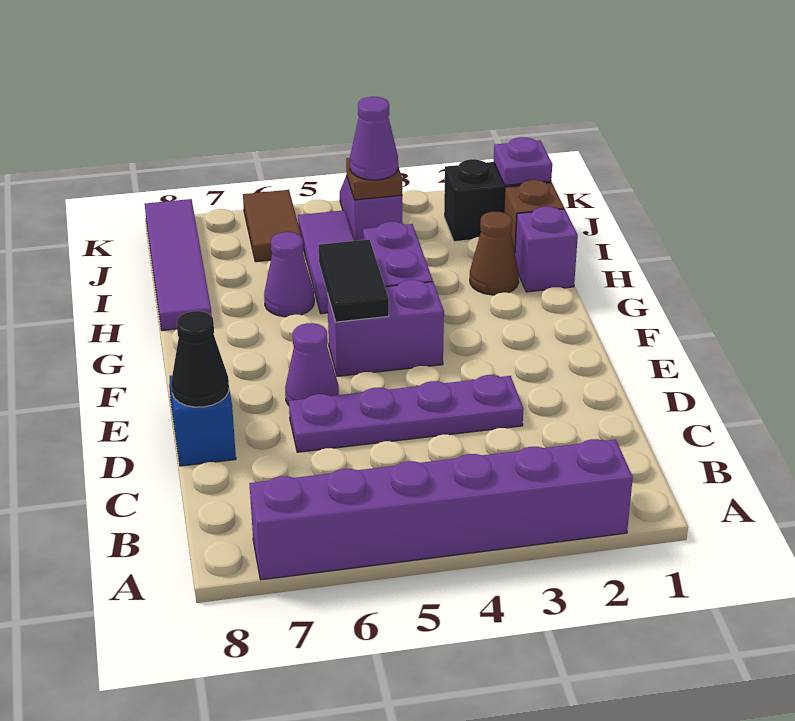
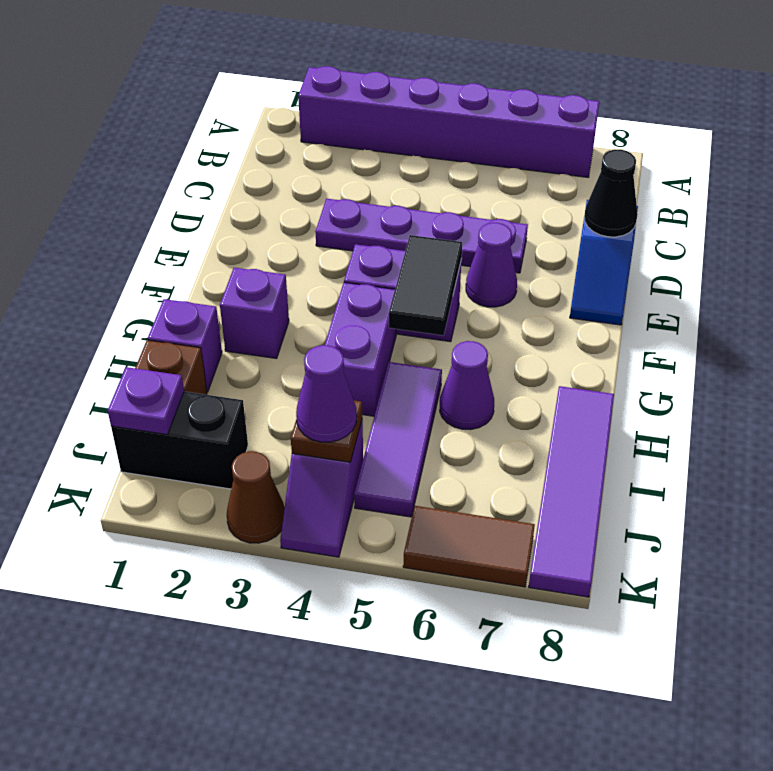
none -> purple 1x1 brick [220,268,289,358]
brown 1x1 cone [470,212,519,295] -> brown 1x1 cone moved to [227,451,285,543]
brown 1x2 tile [243,190,301,262] -> brown 1x2 tile turned to [403,506,535,587]

